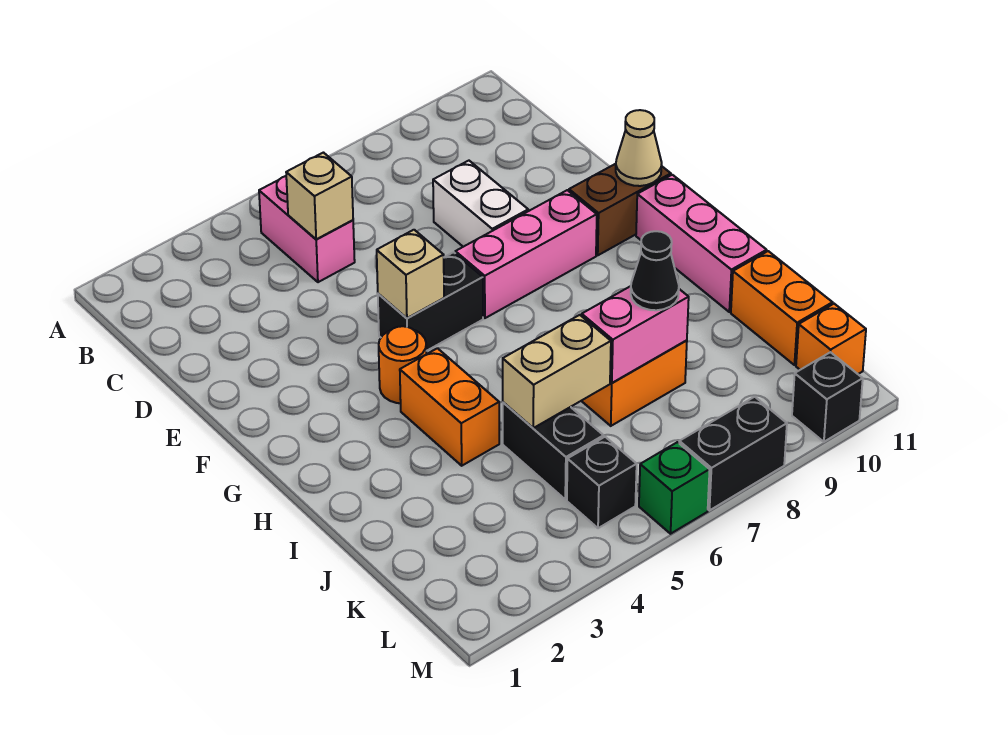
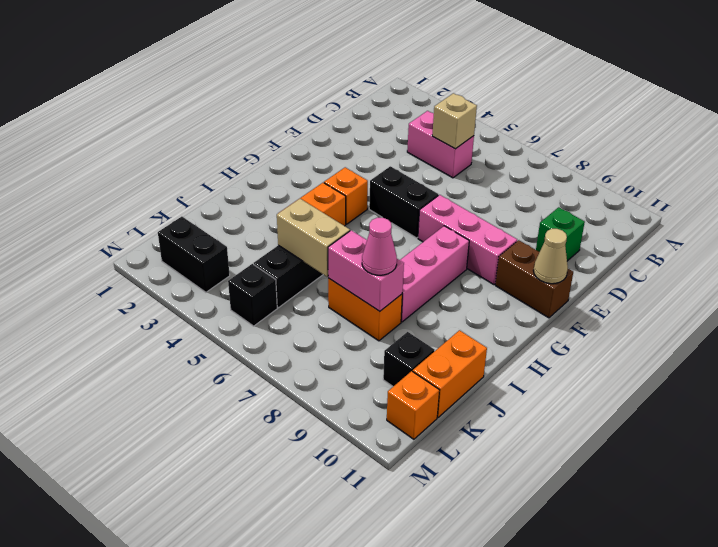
pink 1x2 brick [259,176,355,282] -> pink 1x2 brick turned to [407,111,474,178]
white 1x2 brick [433,161,528,247] -> none
tan 1x1 brick [377,230,444,318] -> none
orange 1x1 round brick [379,326,426,403] -> orange 1x1 brick [324,167,368,224]
pink 1x3 brick [636,175,767,312] -> pink 1x3 brick moved to [400,226,469,322]
black 1x1 cone [631,231,679,310] -> pink 1x1 cone [362,218,397,275]
green 1x1 brick [639,442,710,534] -> green 1x1 brick moved to [536,207,585,261]
black 1x2 brick [679,397,787,510] -> black 1x2 brick moved to [158,217,230,292]
black 1x1 brick [792,352,863,442] -> black 1x1 brick moved to [383,332,434,386]

